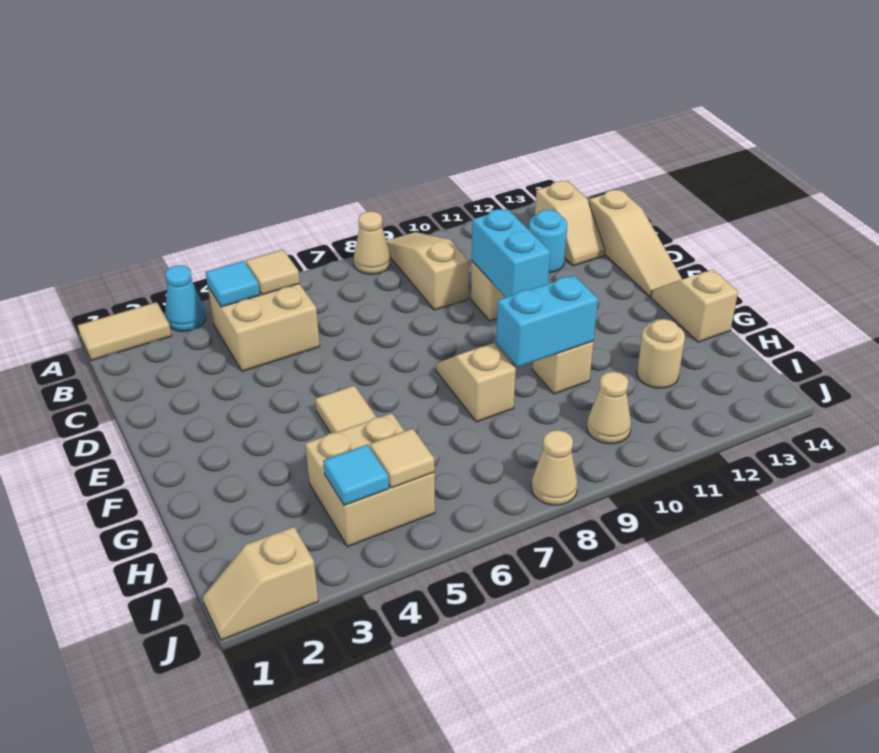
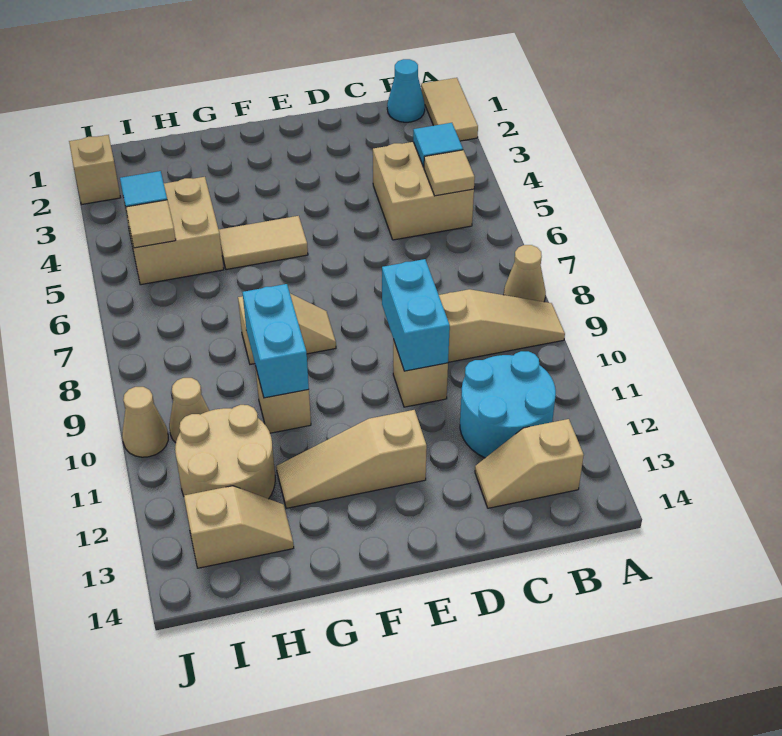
cyan 1x1 cone [165,265,206,331] -> cyan 1x1 cone moved to [387,59,425,122]
cyan 1x1 round brick [529,210,567,273] -> cyan 2x2 round brick [460,351,556,458]
tan 1x3 slope [589,190,682,297] -> tan 1x3 slope moved to [276,410,427,508]
cyan 1x2 brick [472,209,550,297] -> cyan 1x2 brick turned to [382,259,450,371]
tan 1x2 slope [651,270,738,342] -> tan 1x2 slope moved to [184,486,294,568]
tan 1x1 round brick [637,319,685,388] -> tan 2x2 round brick [175,405,275,499]
tan 1x1 cone [531,430,578,505] -> tan 1x1 cone moved to [122,387,168,457]

